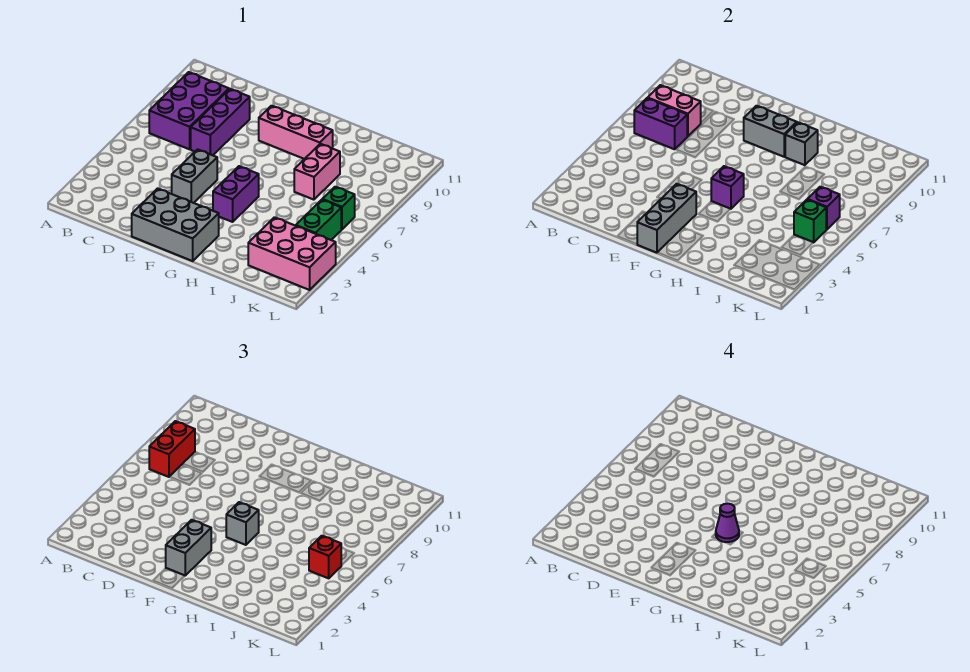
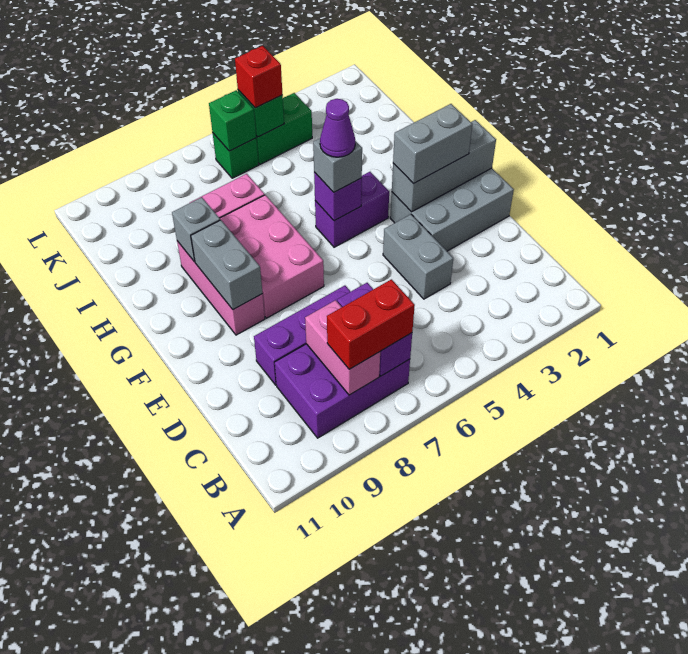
grey 2x3 brick [132,188,219,261] -> grey 2x3 brick turned to [390,168,514,251]
grey 1x2 brick [172,149,217,203] -> grey 1x2 brick turned to [383,214,453,299]
pink 2x3 brick [248,217,336,290] -> pink 2x3 brick moved to [220,195,324,318]
purple 1x1 brick [807,187,840,229] -> green 1x1 brick [209,90,256,151]

